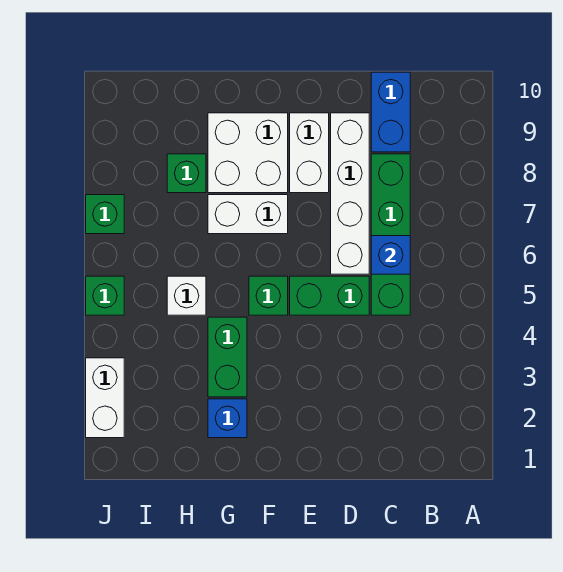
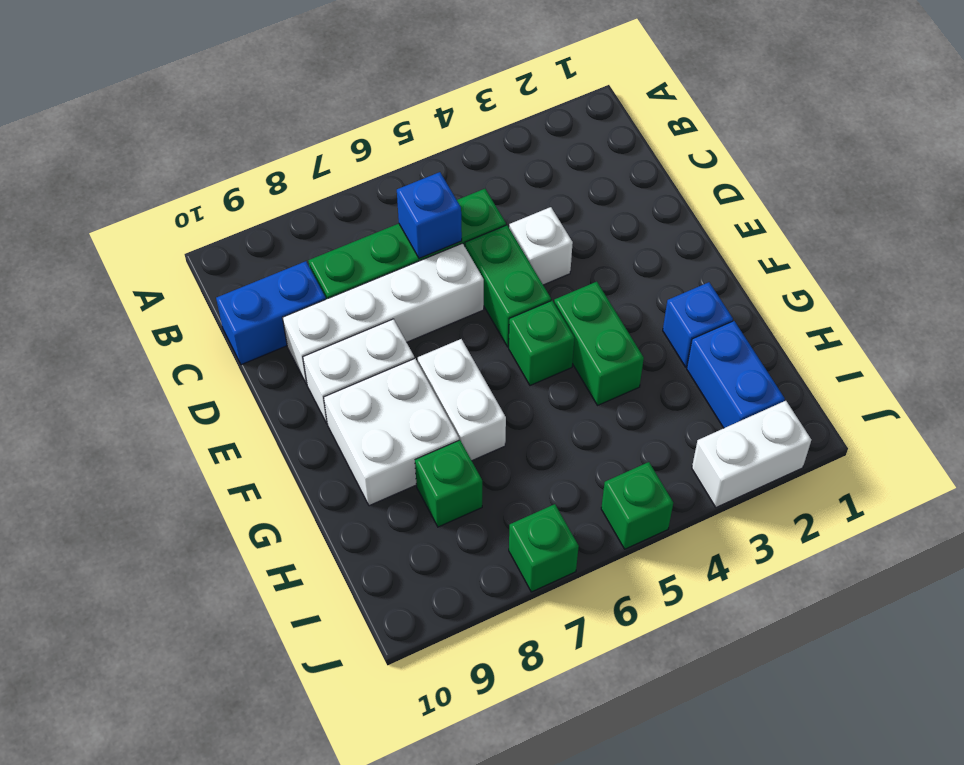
green 1x2 brick [208,317,247,397] -> green 1x2 brick turned to [554,282,644,405]
none -> blue 1x2 brick [687,321,785,428]
white 1x1 brick [167,276,206,315] -> white 1x1 brick moved to [509,207,573,285]

